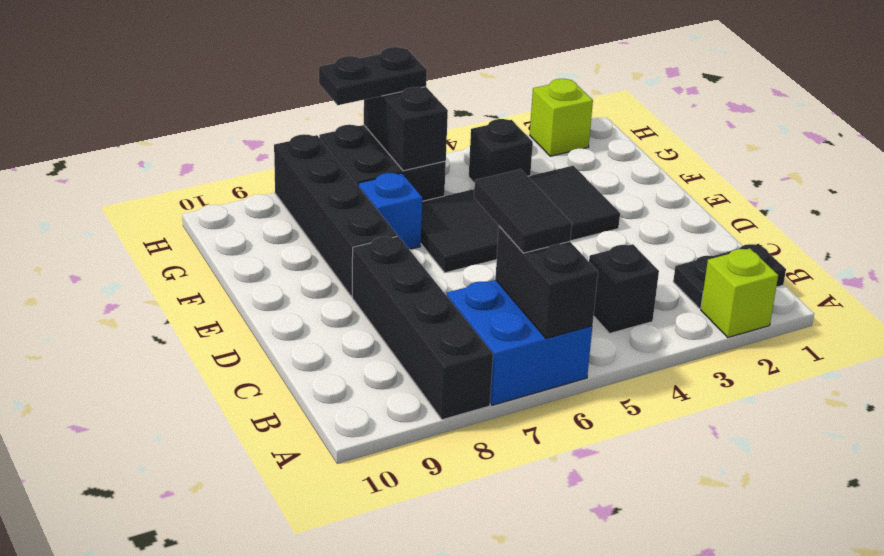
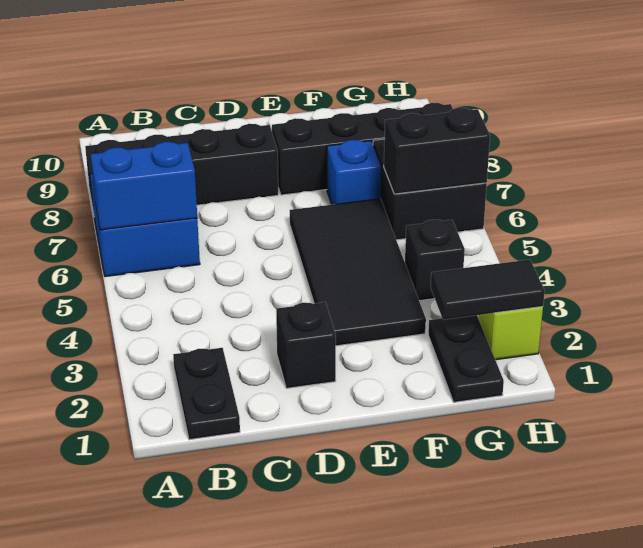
lime 1x1 brick [701,248,778,337] -> none
black 1x2 brick [495,226,598,338] -> blue 1x2 brick [90,142,197,230]
black 1x1 brick [589,244,659,334] -> black 1x1 brick moved to [276,302,336,388]
black 1x2 tile [474,169,572,253] -> black 1x2 tile moved to [431,260,545,320]
black 1x2 plate [319,47,427,105] -> black 1x2 plate moved to [428,315,504,402]

